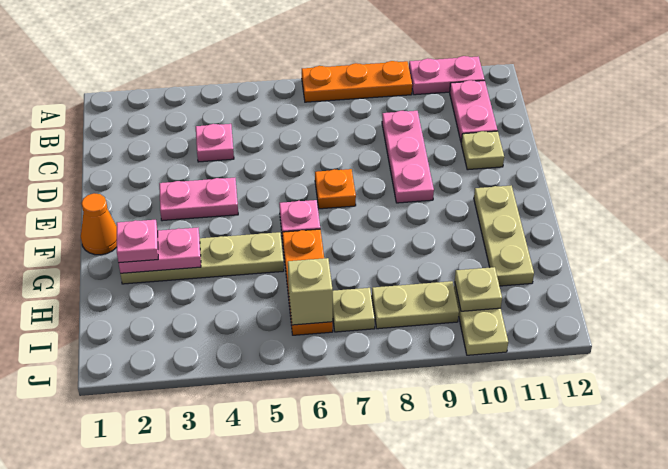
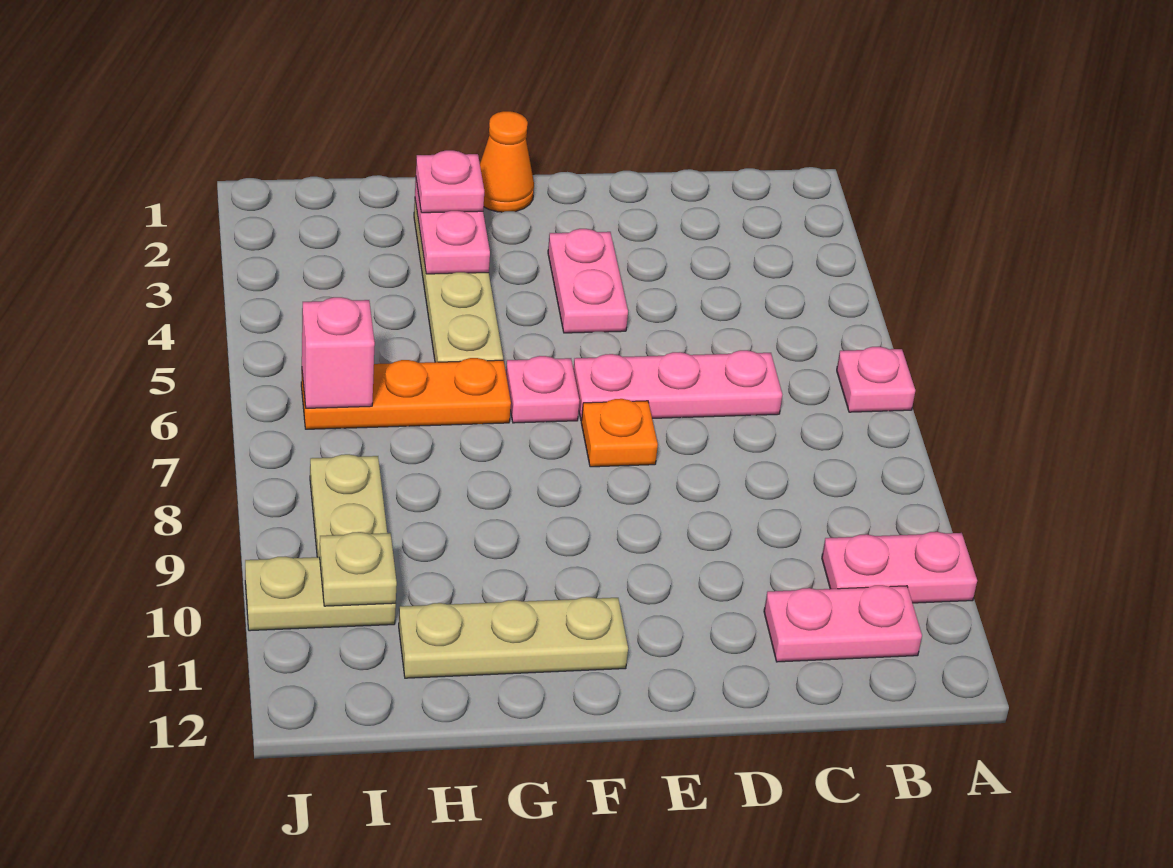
orange 1x3 plate [302,61,412,102] -> none
pink 1x2 plate [409,56,485,95] -> pink 1x2 plate turned to [822,532,977,603]
pink 1x1 plate [196,124,234,162] -> pink 1x1 plate moved to [837,347,915,412]
pink 1x3 plate [382,111,434,203] -> pink 1x3 plate moved to [573,350,782,421]
tan 1x1 plate [461,131,504,170] -> none
tan 1x1 brick [288,258,333,325] -> pink 1x1 brick [302,297,375,408]
tan 1x1 plate [333,288,375,332] -> none

